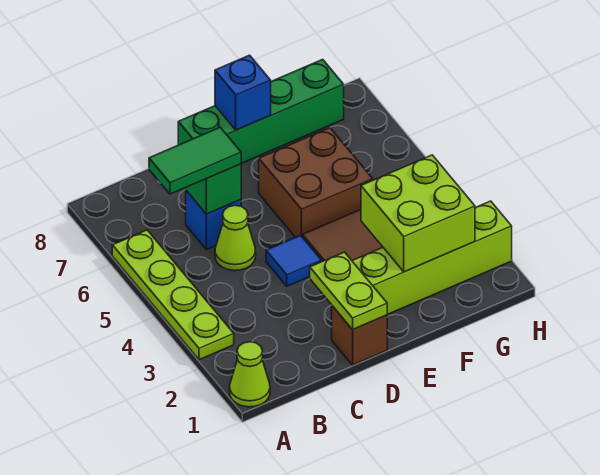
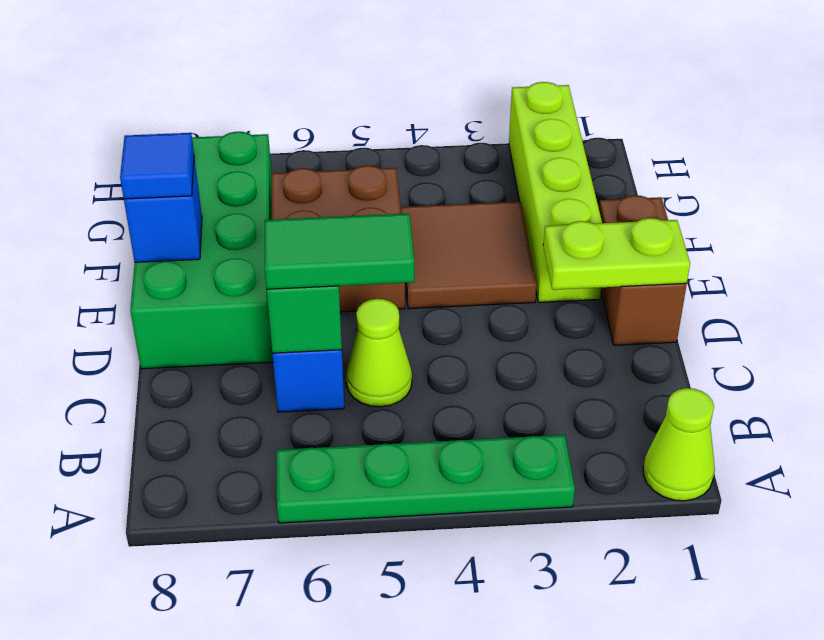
lime 1x4 plate [112,230,234,360] -> green 1x4 plate [276,435,575,523]
green 1x2 tile [149,127,241,194] -> green 1x2 tile turned to [265,214,414,289]
brown 1x1 brick [332,306,387,365] -> brown 1x2 brick [599,195,687,345]
blue 1x1 tile [266,235,322,286] -> blue 1x1 tile moved to [120,133,194,199]
green 1x4 brick [178,59,344,163] -> green 2x4 brick [130,132,273,369]
lime 2x2 brick [361,155,475,272] -> none

